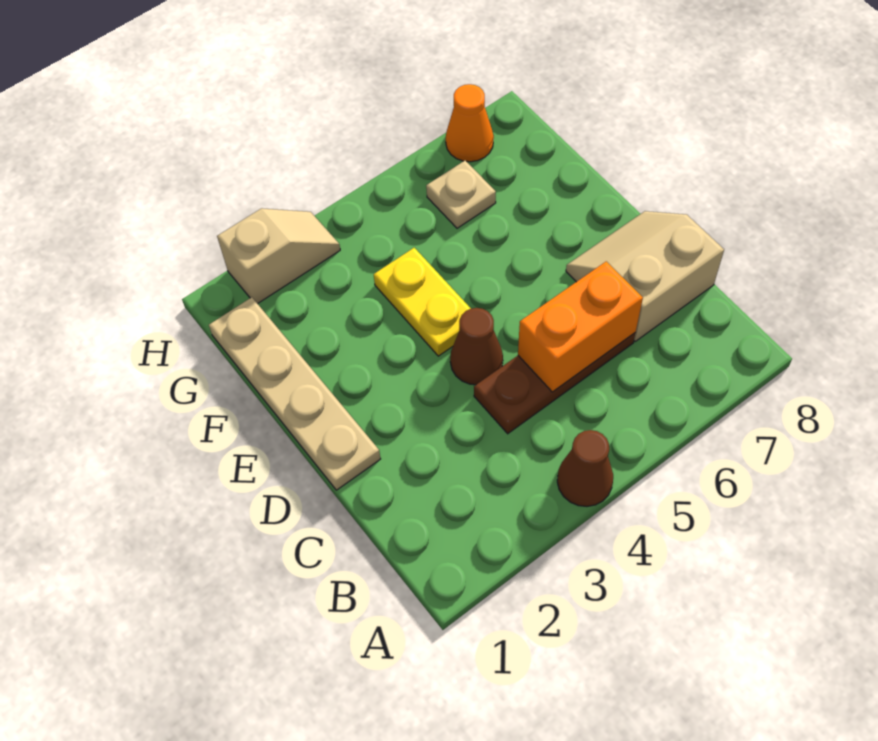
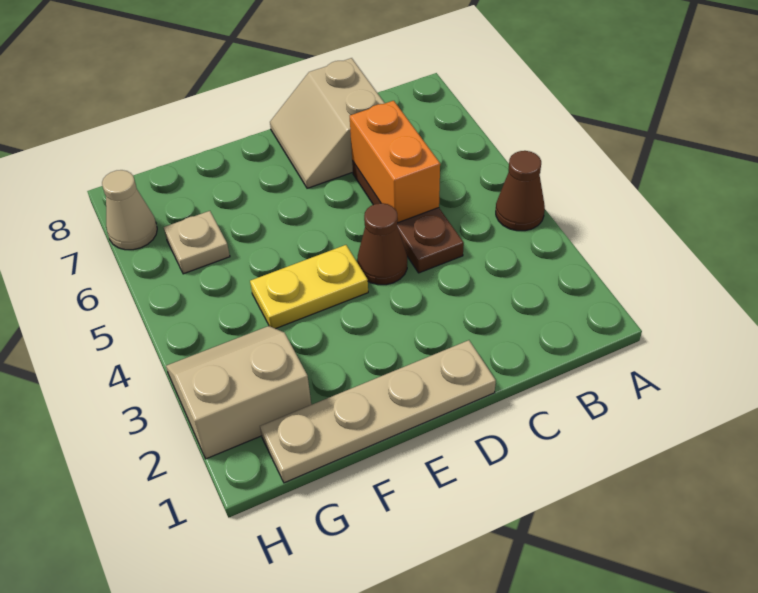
tan 1x2 slope [217,208,340,304] -> tan 2x2 slope [166,326,311,459]
orange 1x1 cone [446,84,494,162] -> tan 1x1 cone [102,170,157,250]

